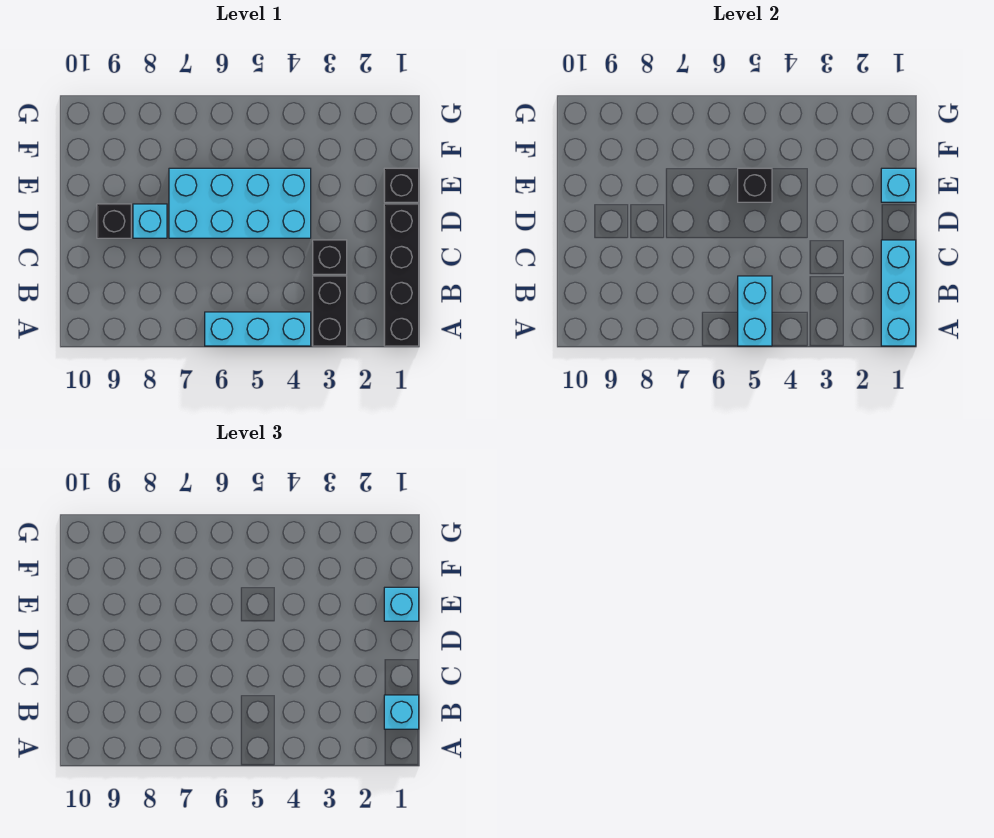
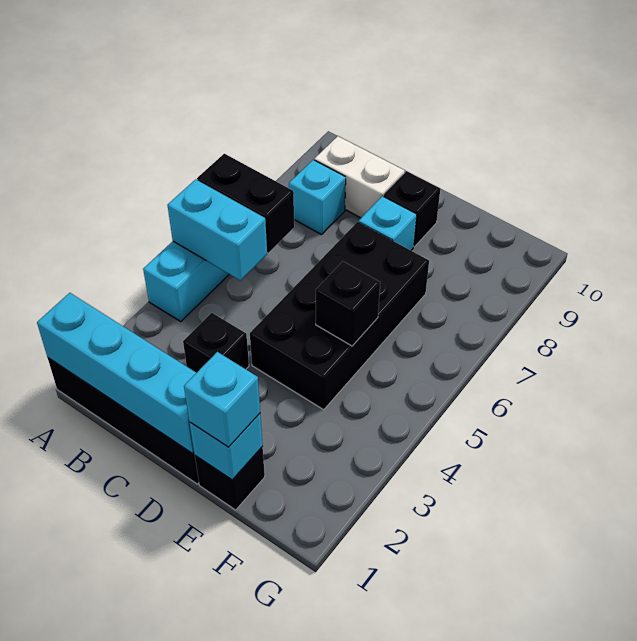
cyan 1x3 brick [881,240,916,346] -> cyan 1x4 brick [37,293,196,454]
black 1x2 brick [313,276,347,346] -> black 1x2 brick moved to [197,154,294,253]
cyan 1x1 brick [384,695,419,729] -> cyan 1x1 brick moved to [289,160,346,235]
none -> white 1x2 brick [314,136,405,218]
cyan 2x4 brick [169,168,311,238] -> black 2x4 brick [250,222,429,410]

